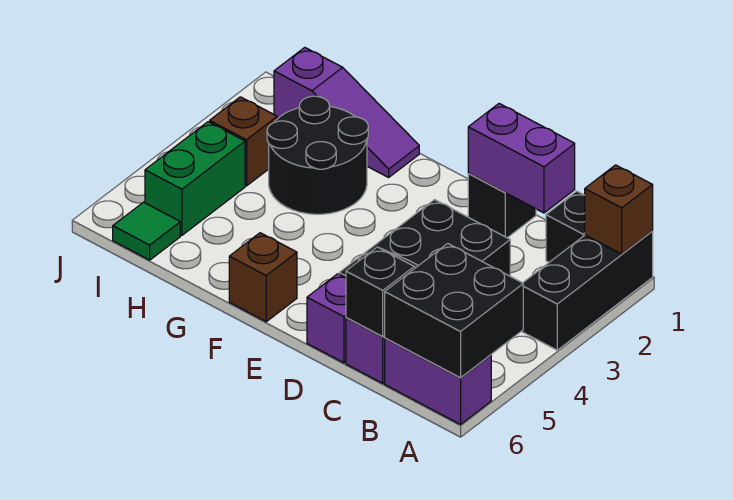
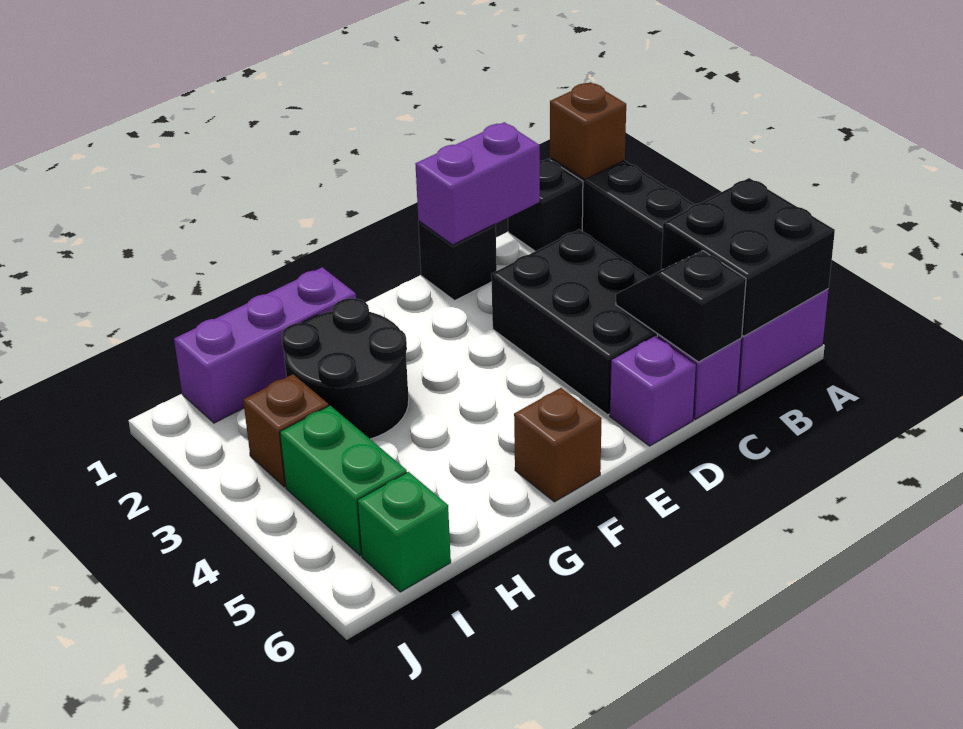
purple 1x3 slope [274,48,419,177] -> purple 1x3 brick [174,267,356,423]
green 1x1 tile [113,202,180,260] -> green 1x1 brick [357,472,451,592]

